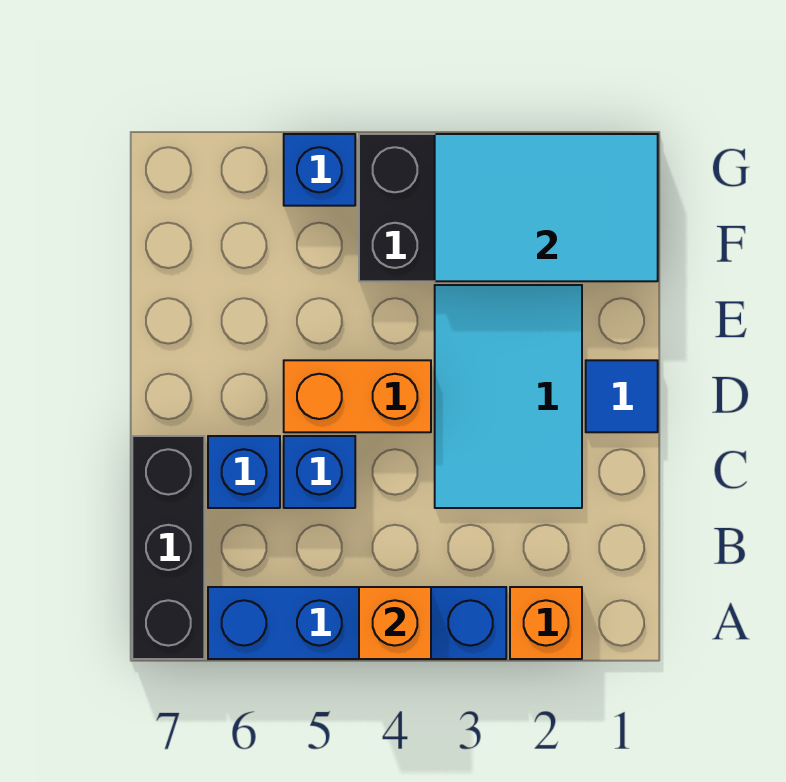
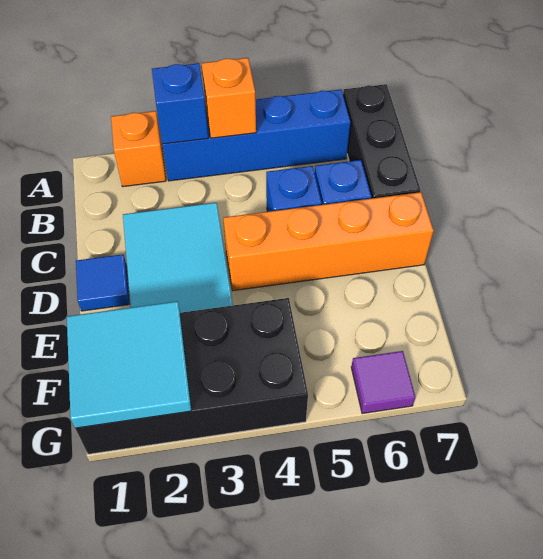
orange 1x2 brick [284,360,431,432] -> orange 1x4 brick [223,192,433,291]
cyan 2x3 tile [435,134,658,281] -> cyan 2x2 tile [67,301,191,428]
blue 1x1 brick [284,134,355,206] -> blue 1x1 brick moved to [152,63,208,144]
none -> purple 1x1 tile [351,351,415,413]

